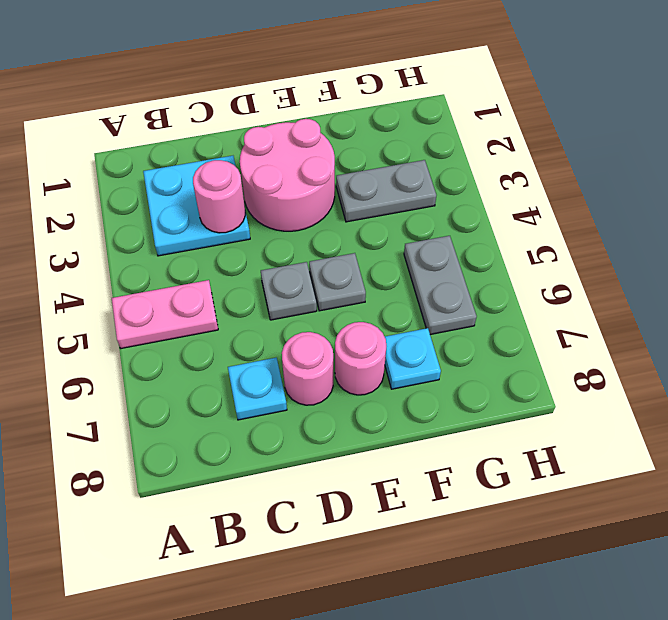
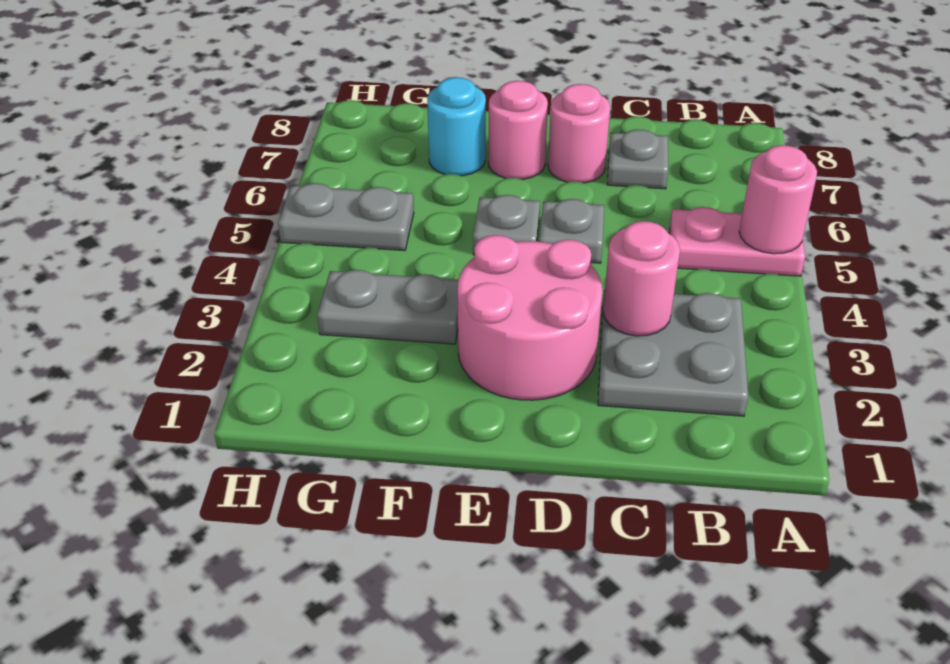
none -> pink 1x1 round brick [739,145,817,254]
cyan 2x2 plate [143,156,250,256] -> grey 2x2 plate [598,289,748,416]
cyan 1x1 plate [228,358,287,420] -> grey 1x1 plate [607,129,668,189]
cyan 1x1 plate [385,328,441,389] -> cyan 1x1 round brick [427,77,486,176]
grey 1x2 plate [404,236,477,335] -> grey 1x2 plate turned to [278,183,414,251]

